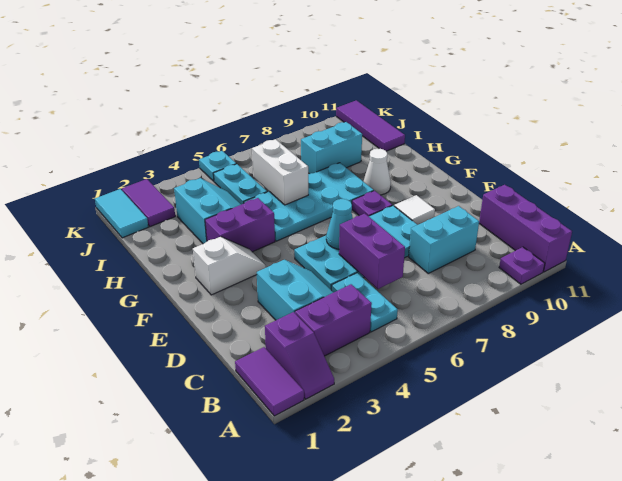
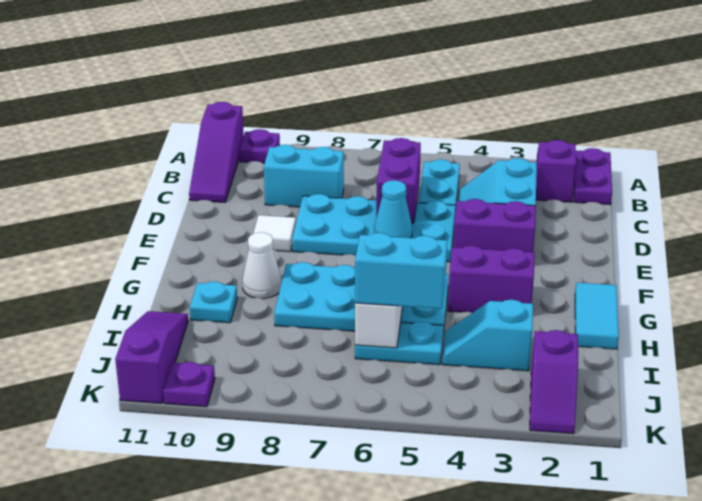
purple 1x2 tile [235,347,304,416] -> purple 1x2 plate [574,148,612,205]
purple 1x3 brick [479,185,572,272] -> purple 1x3 slope [189,102,244,202]
purple 1x2 brick [295,284,372,356] -> purple 1x2 brick moved to [453,199,536,252]
white 1x2 slope [193,237,266,295] -> none
purple 1x1 plate [352,191,392,216] -> purple 1x1 plate moved to [163,362,215,407]
cyan 2x2 slope [174,178,241,244] -> cyan 1x2 slope [443,300,533,371]
cyan 1x2 plate [213,164,267,205] -> cyan 1x2 plate turned to [355,322,444,365]
cyan 1x2 brick [301,122,362,174] -> cyan 1x2 brick moved to [355,233,447,309]
purple 1x3 tile [336,100,405,151] -> purple 1x3 slope [115,311,188,403]
cyan 1x2 tile [95,189,148,238] -> cyan 1x2 tile moved to [575,283,619,349]
purple 1x2 tile [122,179,175,227] -> purple 1x2 slope [530,330,578,434]
cyan 1x1 plate [199,151,236,181] -> cyan 1x1 plate moved to [190,281,237,323]

